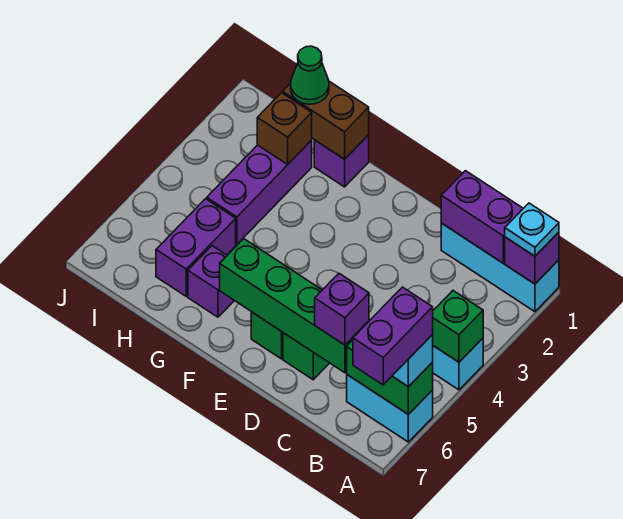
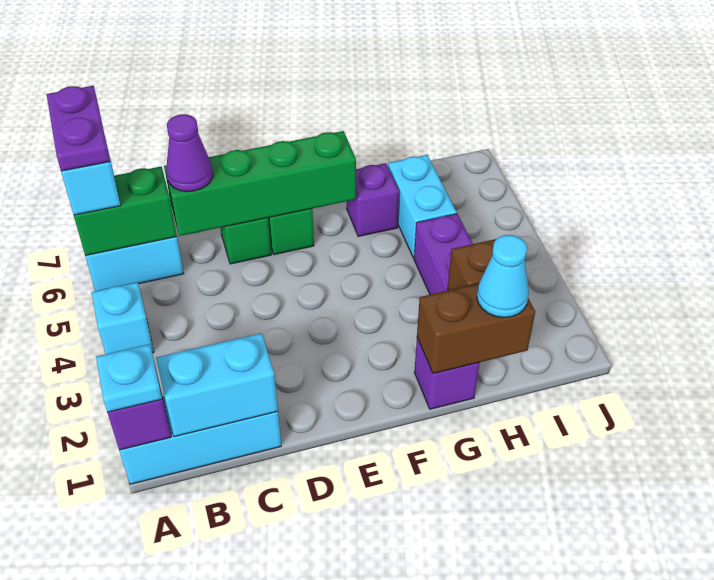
green 1x1 brick [432,291,483,362] -> none
purple 1x2 brick [353,287,433,385] -> purple 1x2 plate [46,86,110,171]
purple 1x2 brick [441,171,523,263] -> cyan 1x2 brick [156,333,278,437]
purple 1x1 brick [315,274,369,345] -> purple 1x1 cone [166,114,213,192]
green 1x1 cone [291,46,329,104] -> cyan 1x1 cone [477,235,529,317]
purple 1x2 brick [156,199,236,296] -> cyan 1x2 brick [388,155,457,258]

